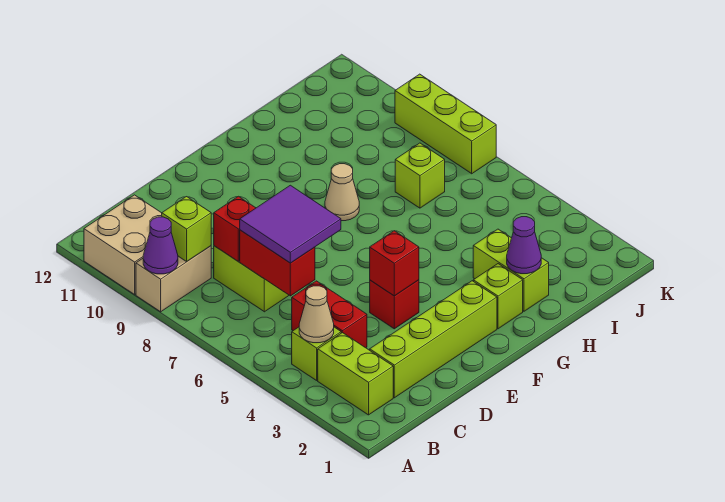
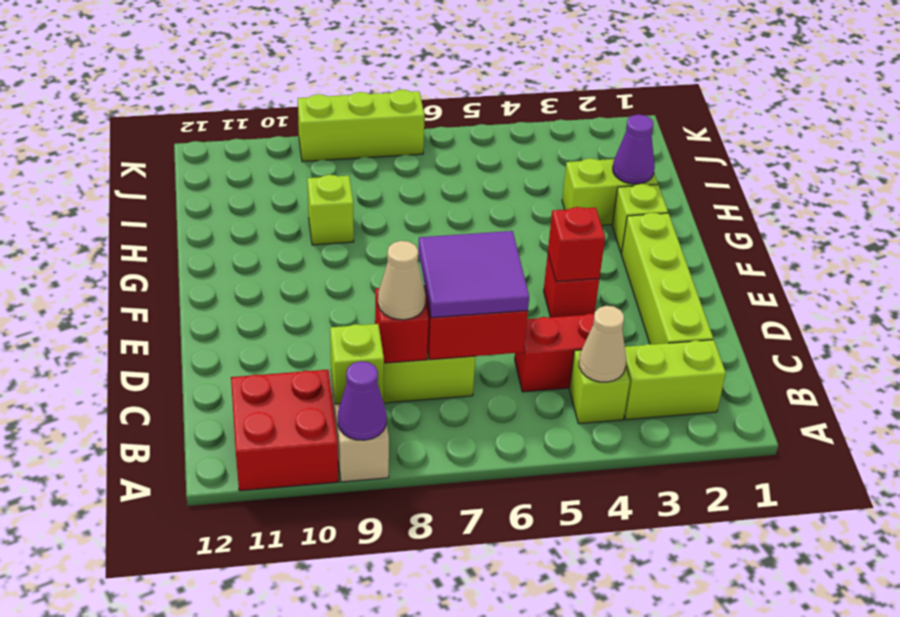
tan 2x2 brick [84,195,162,294] -> red 2x2 brick [231,370,338,491]
tan 1x1 cone [325,164,359,221] -> tan 1x1 cone moved to [378,241,426,320]
lime 1x1 brick [395,143,445,208] -> lime 1x1 brick moved to [307,175,354,245]

